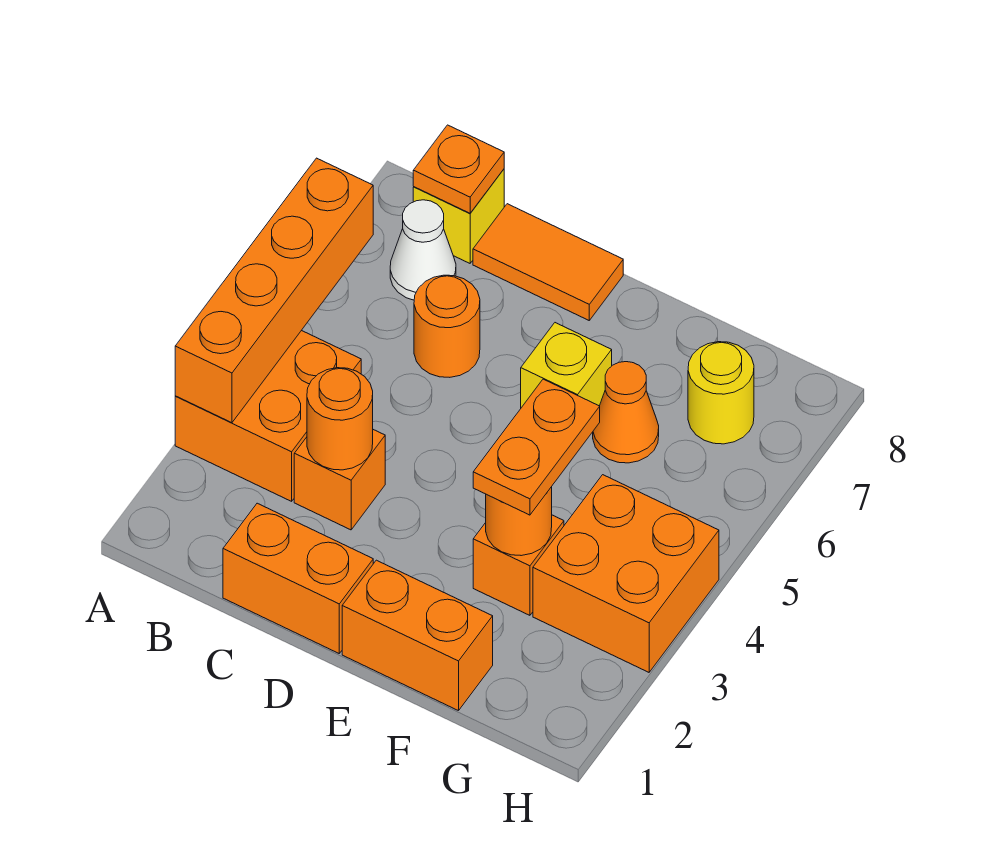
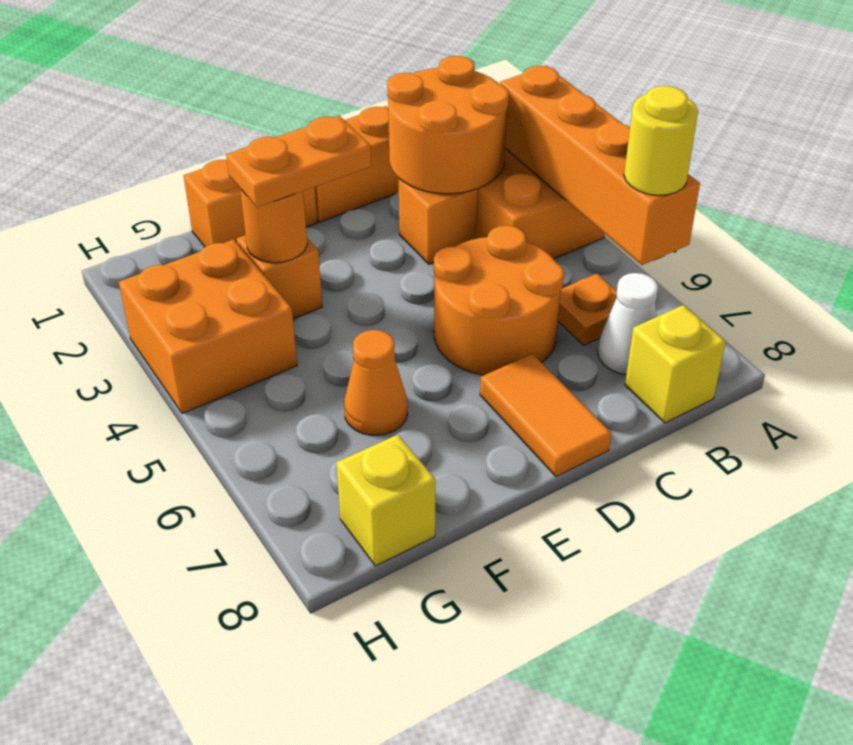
orange 1x1 plate [413,125,504,213] -> orange 1x1 plate moved to [558,274,617,345]
orange 1x1 round brick [307,368,373,470] -> orange 2x2 round brick [387,56,509,194]
orange 1x1 round brick [414,275,480,377] -> orange 2x2 round brick [434,226,564,375]
orange 1x2 tile [473,204,623,320] -> orange 1x2 tile turned to [480,354,611,477]
yellow 1x1 brick [521,323,612,408] -> yellow 1x1 brick moved to [337,435,436,566]
orange 1x2 plate [473,379,600,515] -> orange 1x2 plate turned to [226,116,371,207]
yellow 1x1 round brick [688,342,754,444] -> yellow 1x1 round brick moved to [624,86,698,195]

